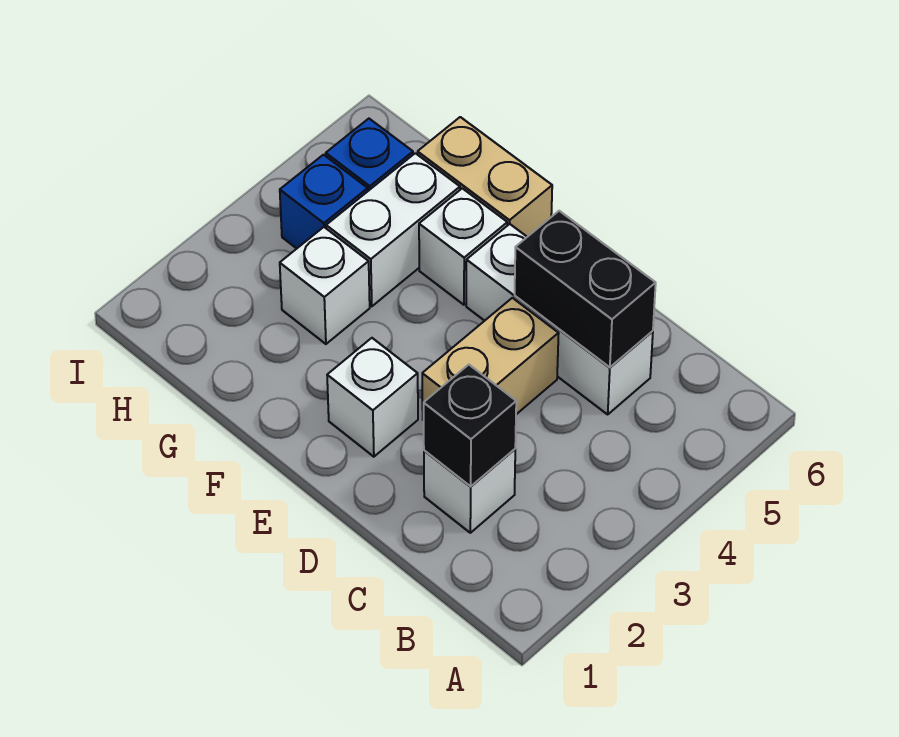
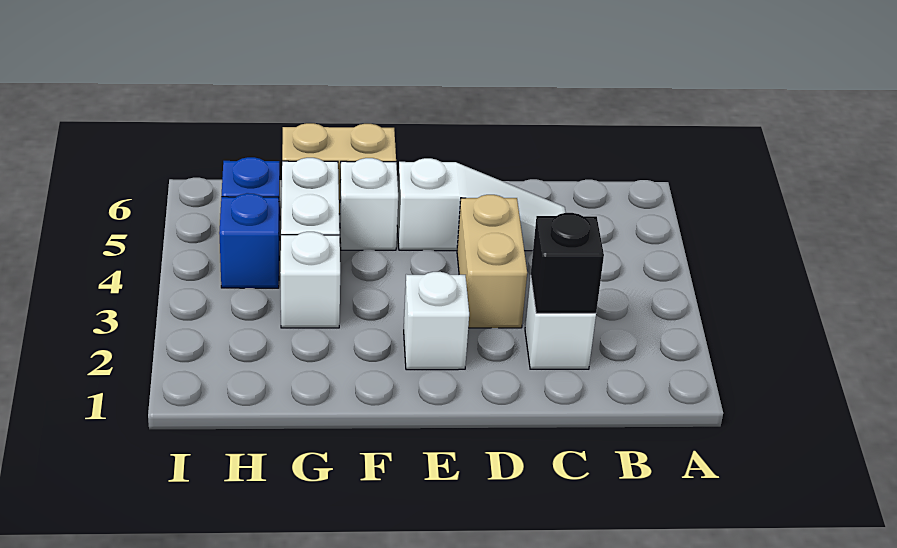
white 1x3 brick [466,224,653,414] -> white 1x3 slope [397,158,566,251]
black 1x2 brick [515,211,656,367] -> none

